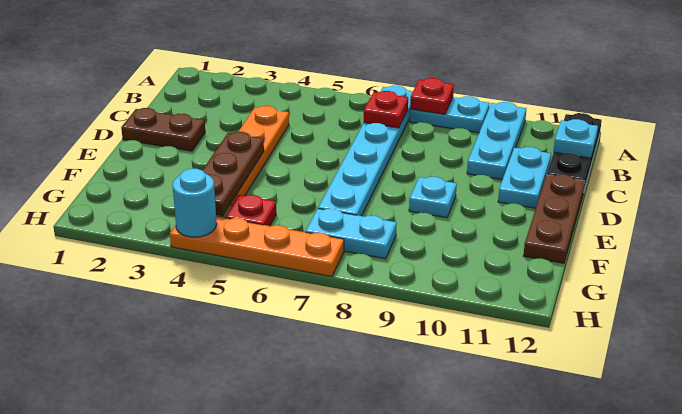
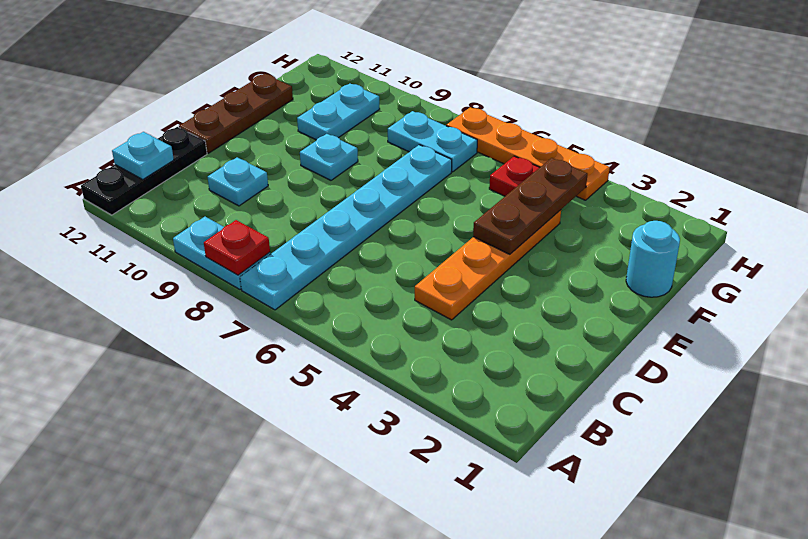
cyan 1x3 plate [467,102,526,180] -> cyan 1x1 plate [208,157,268,206]
red 1x1 plate [364,91,408,128] -> none
cyan 1x2 plate [498,147,551,208] -> cyan 1x2 plate moved to [297,84,380,140]
brown 1x2 plate [121,108,205,151] -> none
cyan 1x1 round brick [173,169,217,237] -> cyan 1x1 round brick moved to [626,221,680,297]

